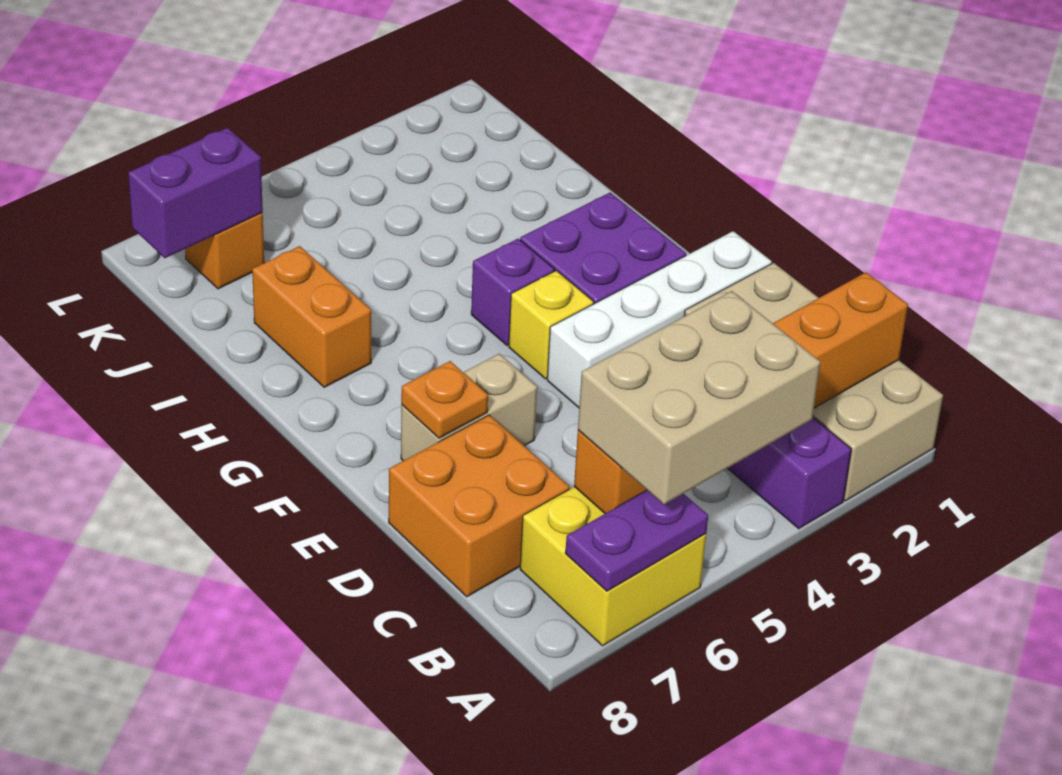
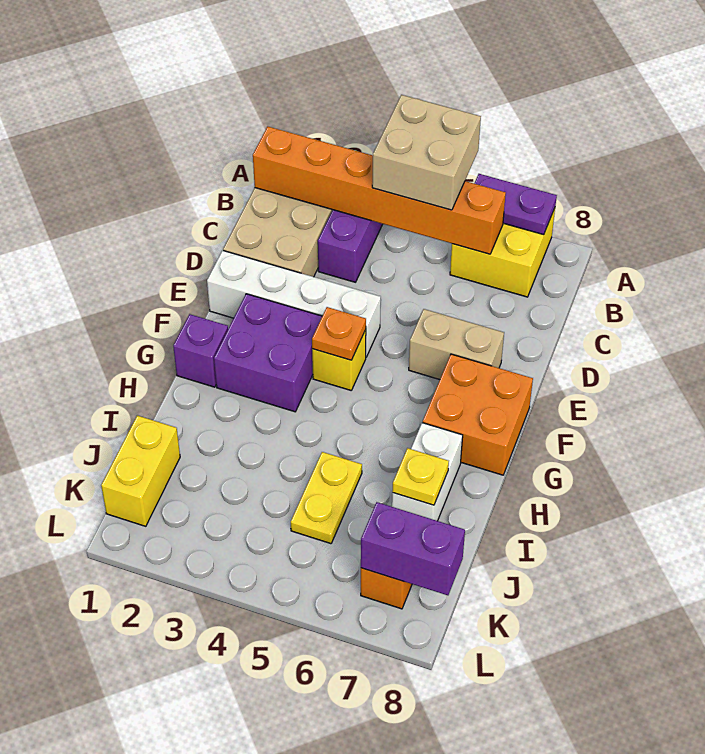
tan 2x3 brick [578,291,820,504] -> tan 2x2 brick [372,95,481,210]
orange 2x2 brick [389,415,570,597] -> orange 2x2 brick moved to [423,354,533,475]
orange 1x1 plate [401,361,488,438] -> orange 1x1 plate moved to [312,307,366,360]
purple 1x1 brick [471,239,554,345] -> purple 1x1 brick moved to [173,314,228,387]
orange 1x2 brick [252,246,371,387] -> white 1x2 brick [392,423,463,521]
none -> yellow 1x2 plate [291,452,362,544]
none -> yellow 1x1 plate [392,448,449,505]
none -> yellow 1x2 brick [101,415,180,526]

